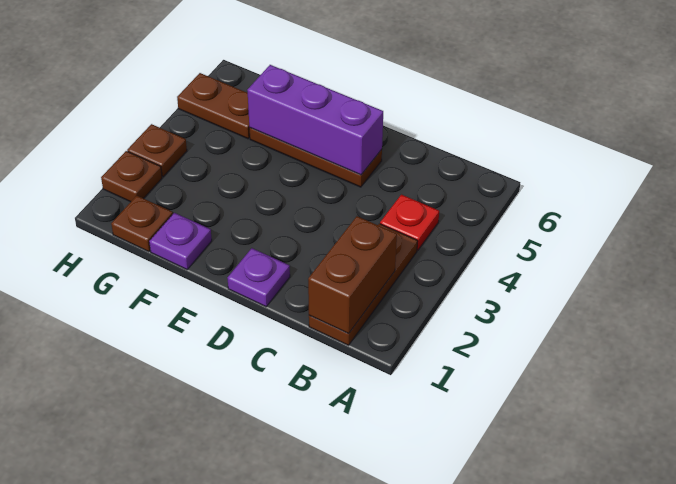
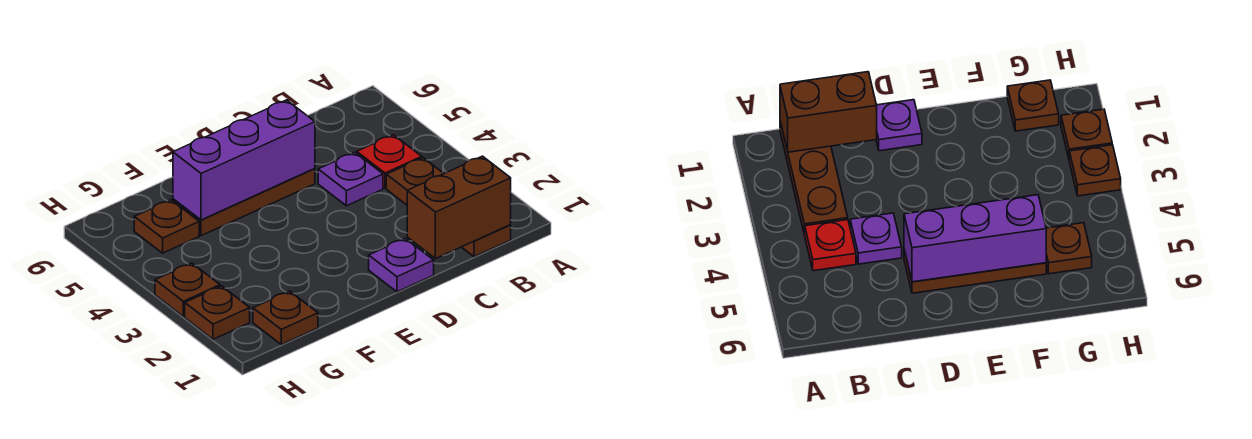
brown 1x2 brick [308,216,397,334] -> brown 1x2 brick turned to [407,156,511,259]
purple 1x1 plate [149,213,212,269] -> purple 1x1 plate moved to [318,152,383,206]
brown 1x2 plate [177,73,250,139] -> brown 1x1 plate [134,200,199,253]

